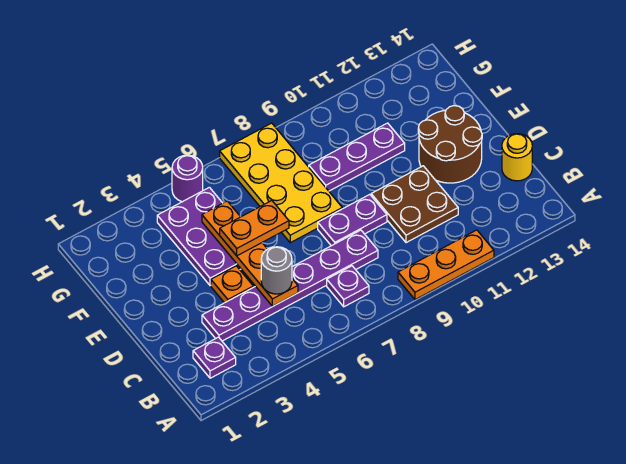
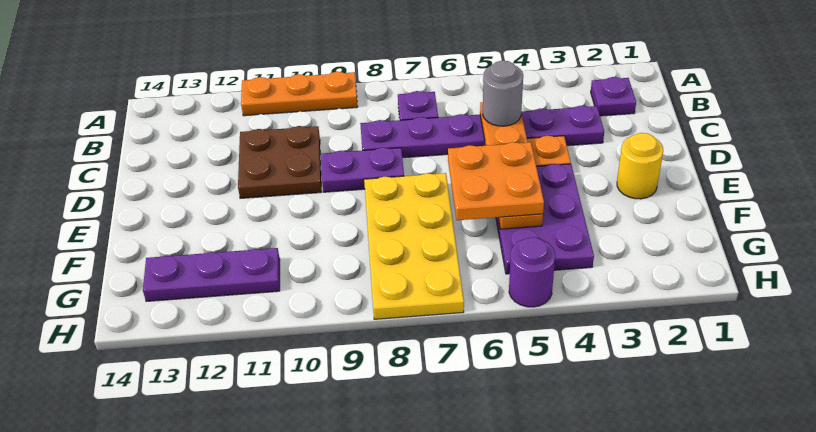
yellow 1x1 round brick [502,134,532,181] -> yellow 1x1 round brick moved to [617,133,663,199]
brown 2x2 round brick [418,106,482,183] -> none
orange 1x2 plate [220,201,289,256] -> orange 2x2 plate [448,142,544,220]
purple 1x3 plate [309,123,405,191] -> purple 1x3 plate moved to [143,248,280,301]

